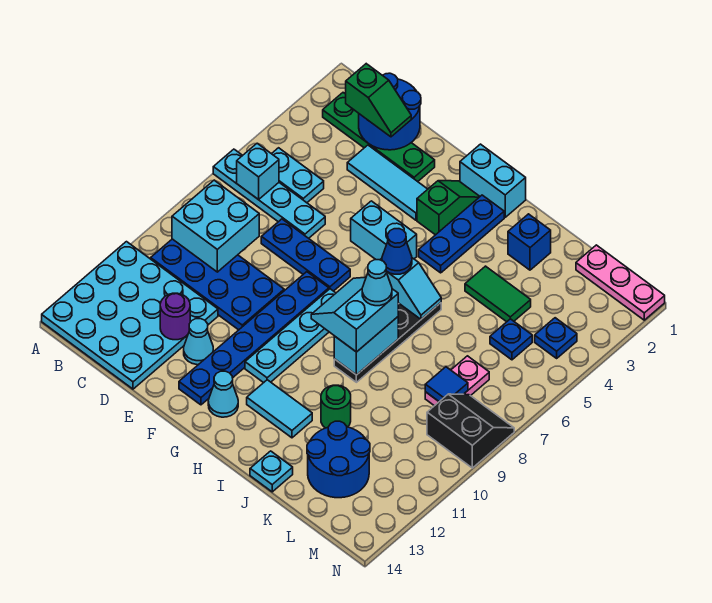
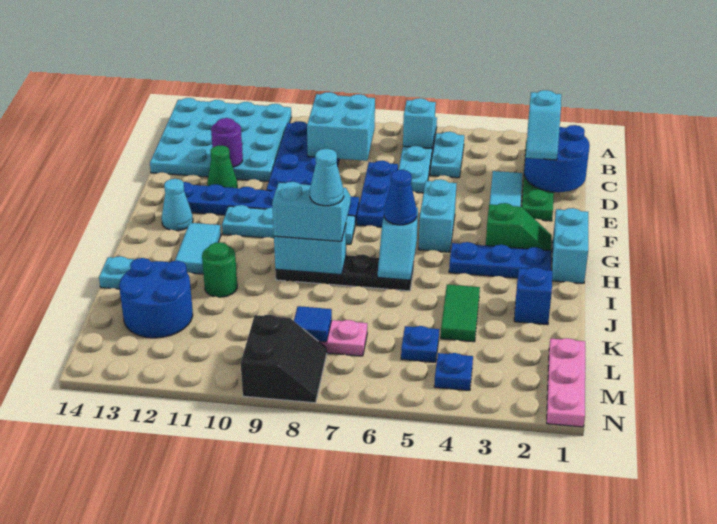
green 1x2 slope [346,64,411,137] -> cyan 1x2 slope [526,90,561,160]
cyan 1x1 cone [184,319,213,365] -> green 1x1 cone [207,146,237,188]

